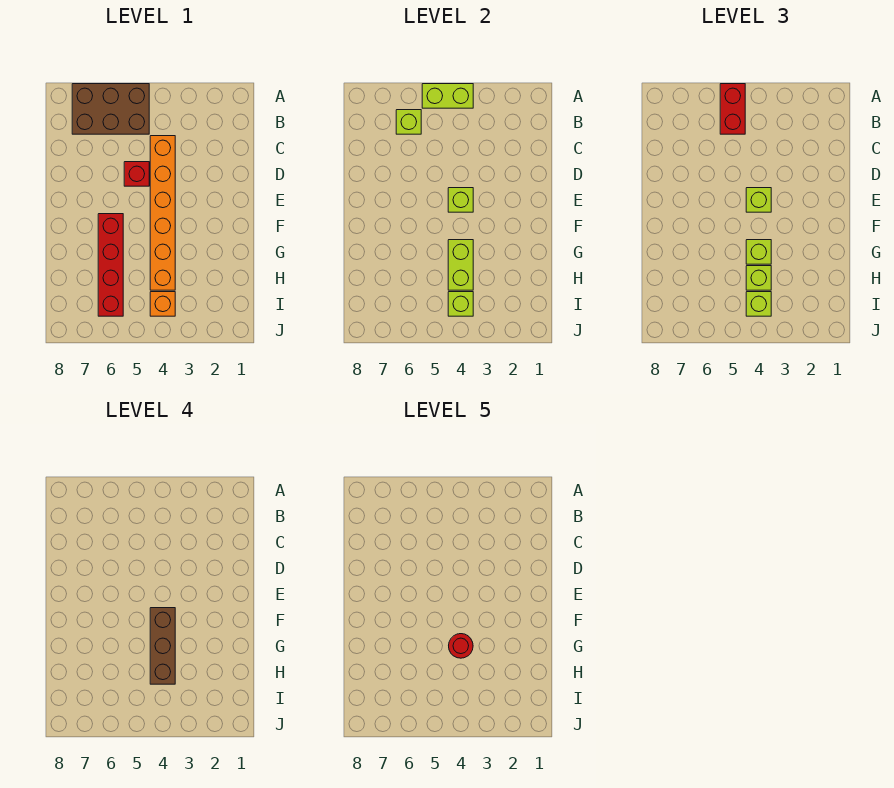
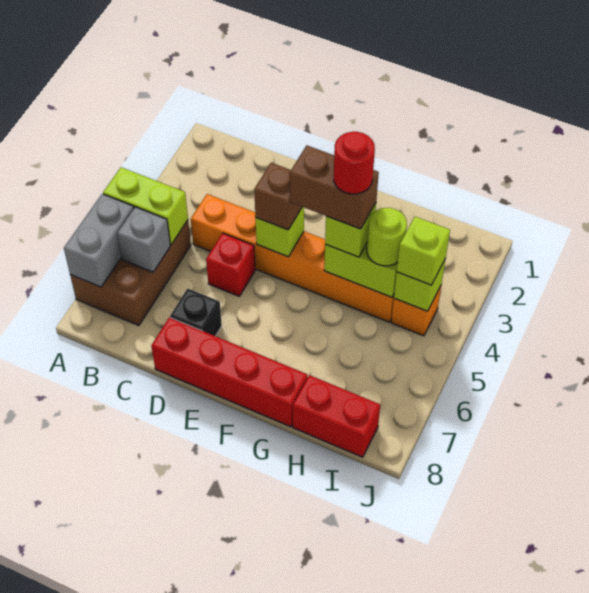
lime 1x2 brick [422,84,473,108] -> lime 1x2 brick turned to [103,167,188,244]
red 1x2 brick [720,84,745,134] -> red 1x2 brick moved to [293,375,380,457]
none -> grey 1x2 brick [64,194,134,287]
lime 1x1 brick [396,110,421,134] -> grey 1x1 brick [117,207,170,272]
none -> black 1x1 brick [170,288,222,336]
lime 1x1 brick [746,188,771,212] -> brown 1x1 brick [254,163,302,230]
brown 1x3 brick [150,608,175,684] -> brown 1x2 brick [290,145,379,229]
red 1x4 brick [98,214,123,316] -> red 1x4 brick moved to [151,317,307,427]
lime 1x1 brick [746,266,771,290] -> lime 1x1 round brick [367,208,407,266]

